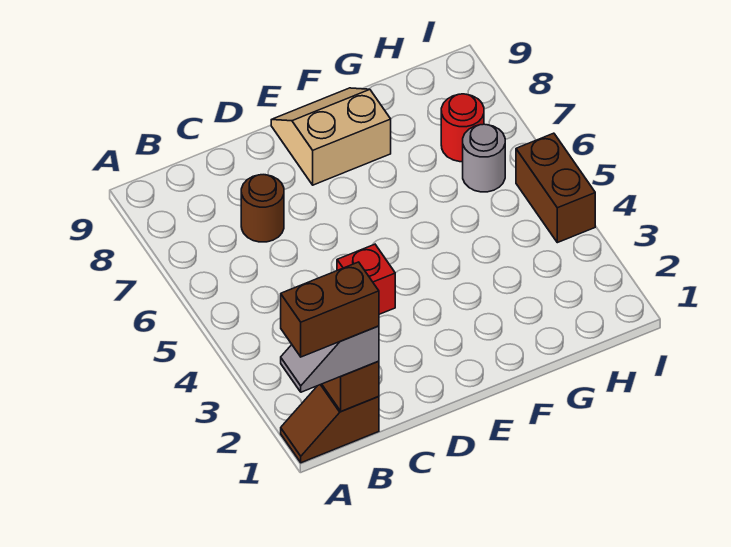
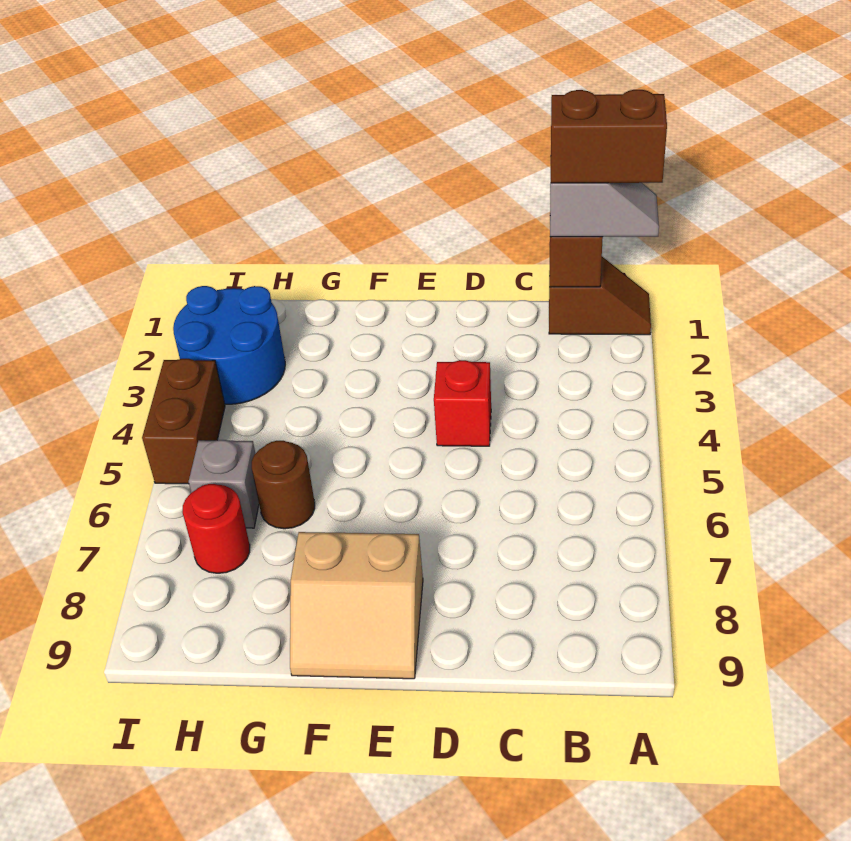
brown 1x1 round brick [241,175,284,242] -> brown 1x1 round brick moved to [252,441,315,529]
none -> blue 2x2 round brick [173,286,285,404]
grey 1x1 round brick [463,124,505,192] -> grey 1x1 brick [189,440,259,528]

